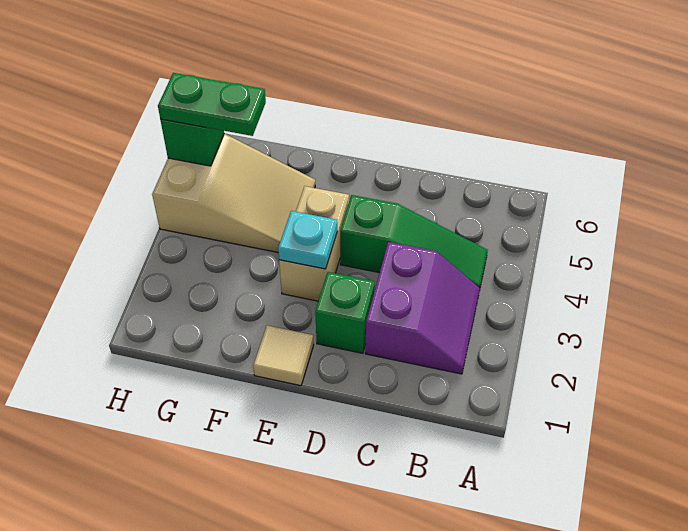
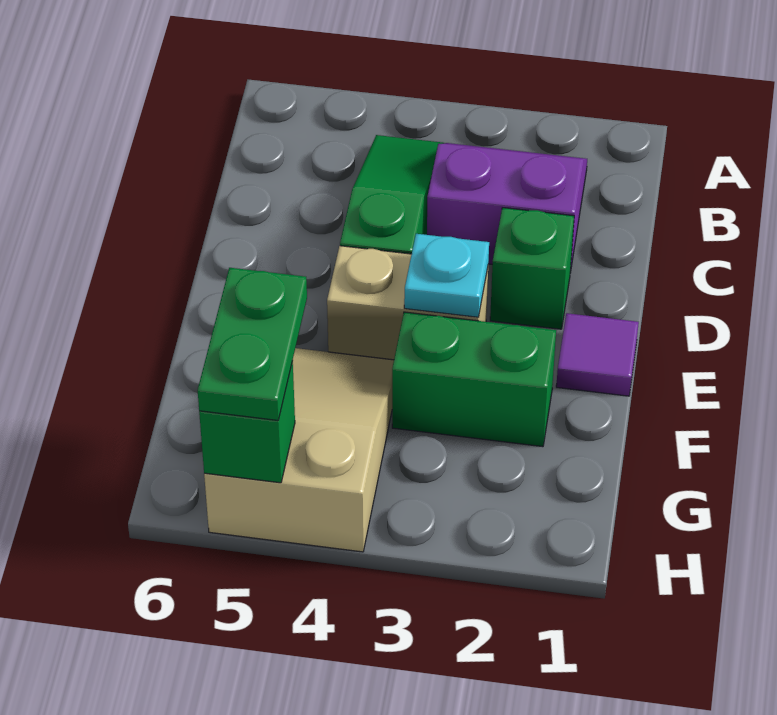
tan 1x1 tile [253,325,314,386] -> purple 1x1 tile [556,313,639,396]
none -> green 1x2 brick [392,312,556,447]

